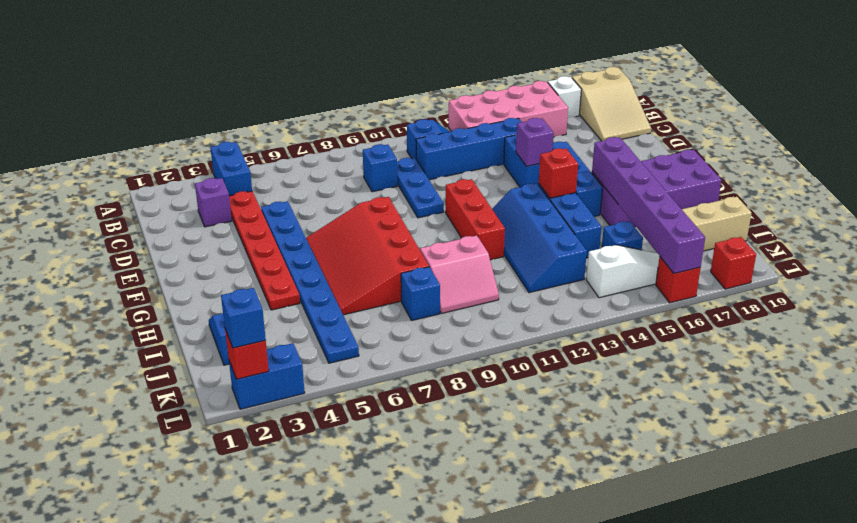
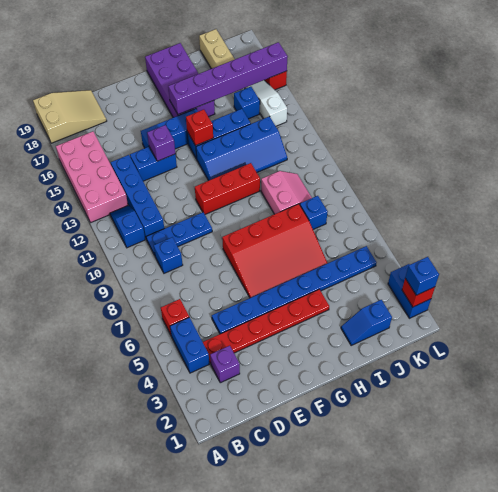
blue 1x2 brick [210,142,252,196] -> blue 1x2 brick turned to [170,317,209,373]
white 1x1 brick [548,76,581,118] -> none
red 1x1 brick [711,237,756,289] -> red 1x1 brick moved to [161,299,189,335]

